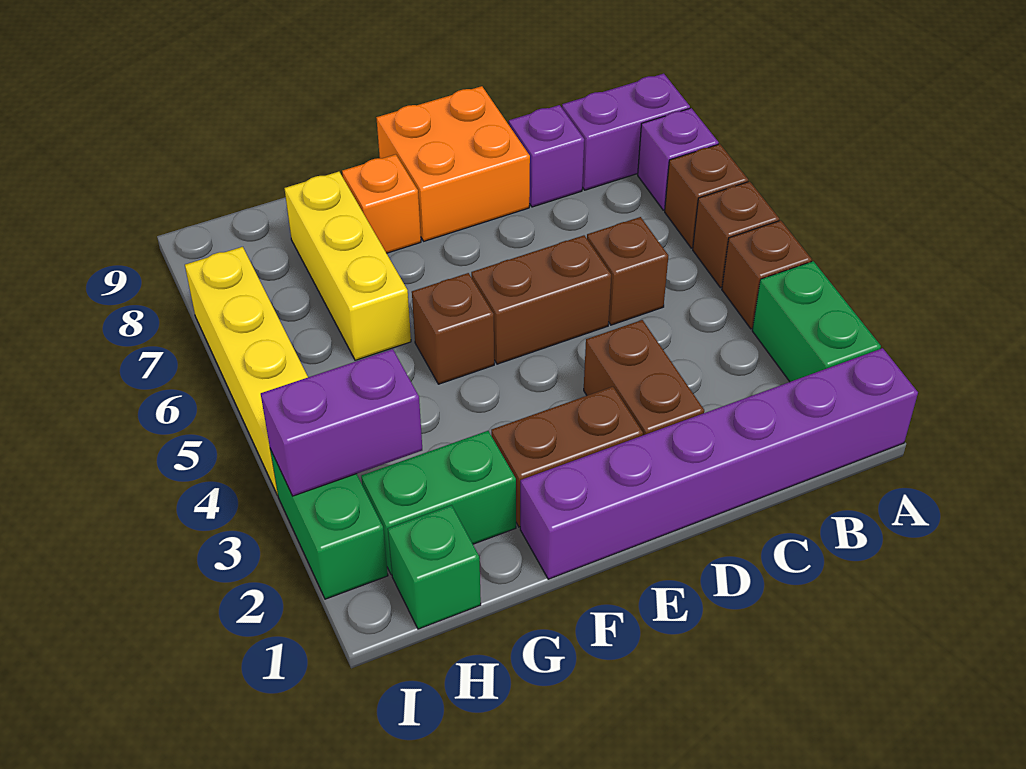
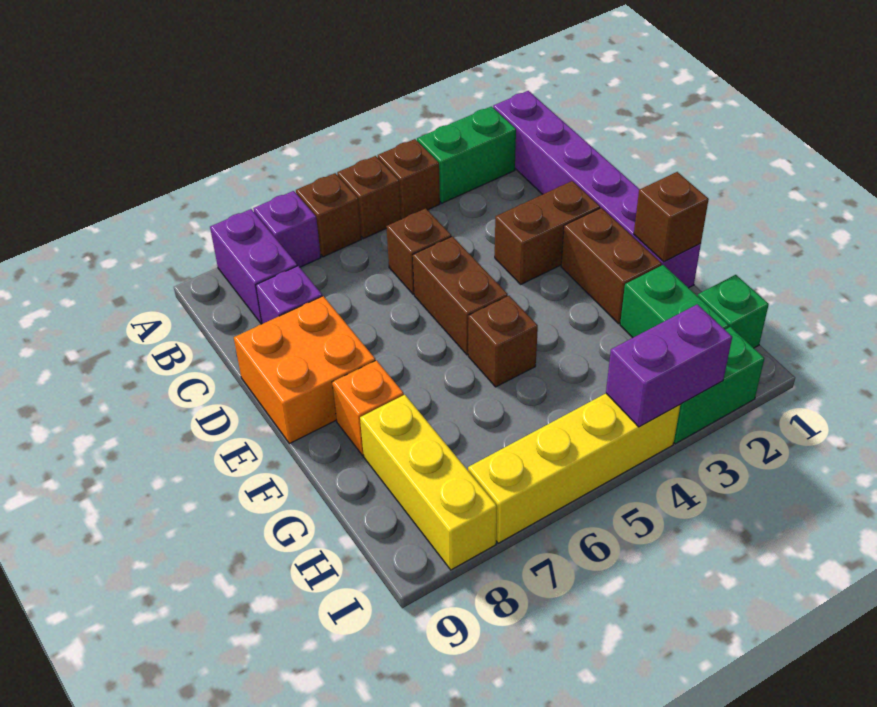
none -> brown 1x1 brick [634,172,709,262]
yellow 1x3 brick [285,172,411,360] -> yellow 1x3 brick turned to [360,395,497,570]
purple 1x2 brick [261,349,422,496] -> purple 1x2 brick turned to [606,304,732,427]

